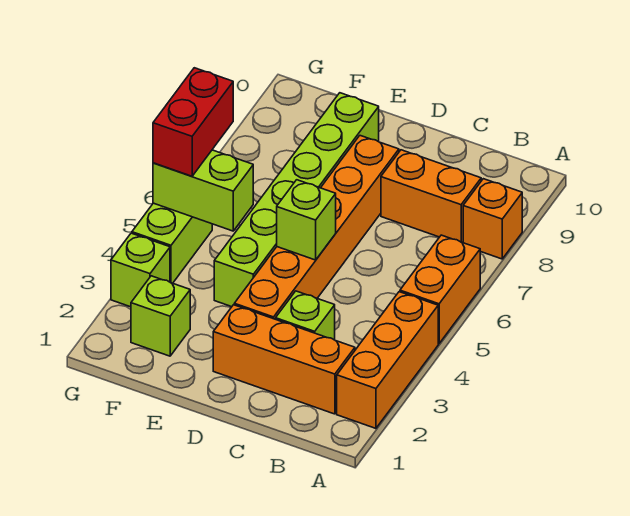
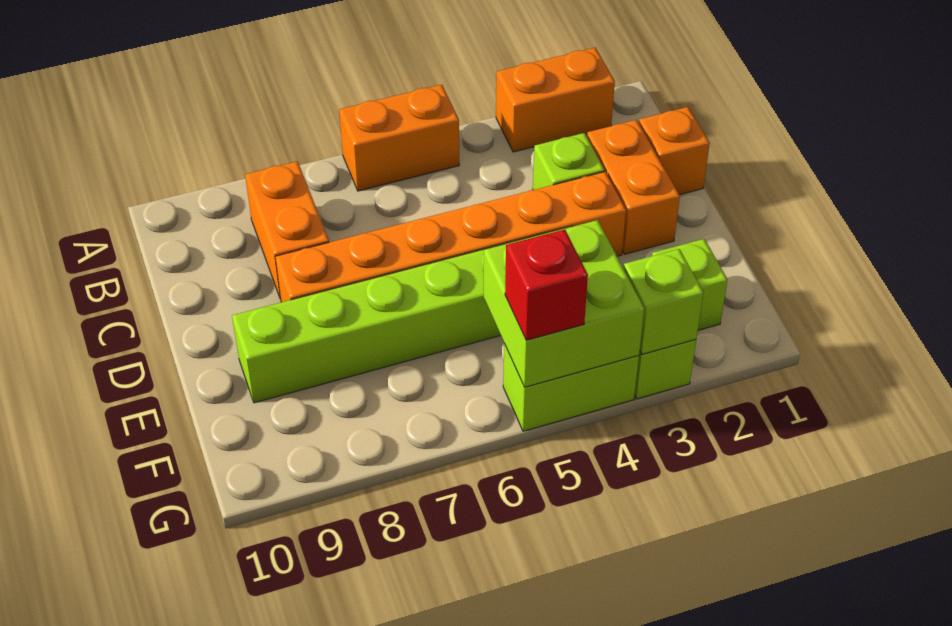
orange 1x3 brick [337,292,438,428] -> orange 1x2 brick [496,48,615,152]
orange 1x1 brick [463,179,522,259] -> orange 1x1 brick moved to [639,107,710,195]
orange 1x3 brick [213,305,355,414] -> orange 1x2 brick [587,120,680,254]
lime 1x1 brick [277,180,336,260] -> lime 1x1 brick moved to [624,249,704,354]
lime 1x2 brick [153,150,253,231] -> lime 2x2 brick [484,220,644,387]
red 1x2 brick [153,68,233,176] -> red 1x1 brick [505,229,588,340]

